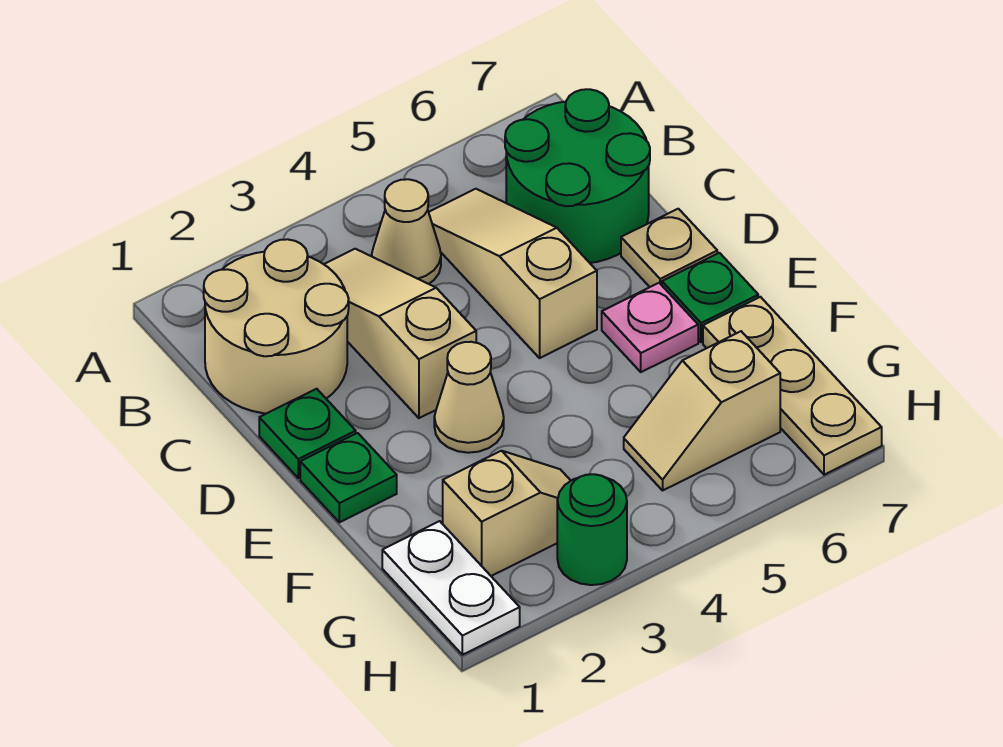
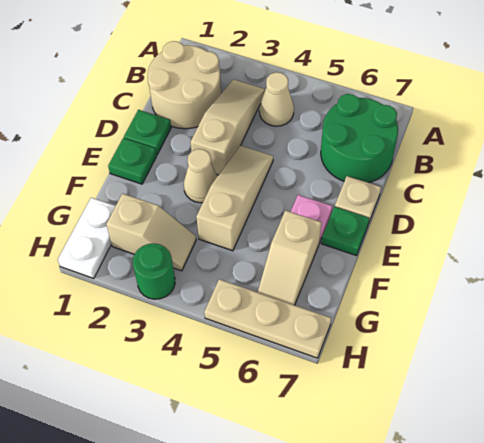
tan 1x3 slope [429,189,597,358] -> tan 1x3 slope moved to [196,146,273,251]
tan 1x3 plate [703,297,882,475] -> tan 1x3 plate turned to [204,279,331,358]
tan 1x2 slope [624,331,780,490] -> tan 1x2 slope turned to [258,210,321,305]

